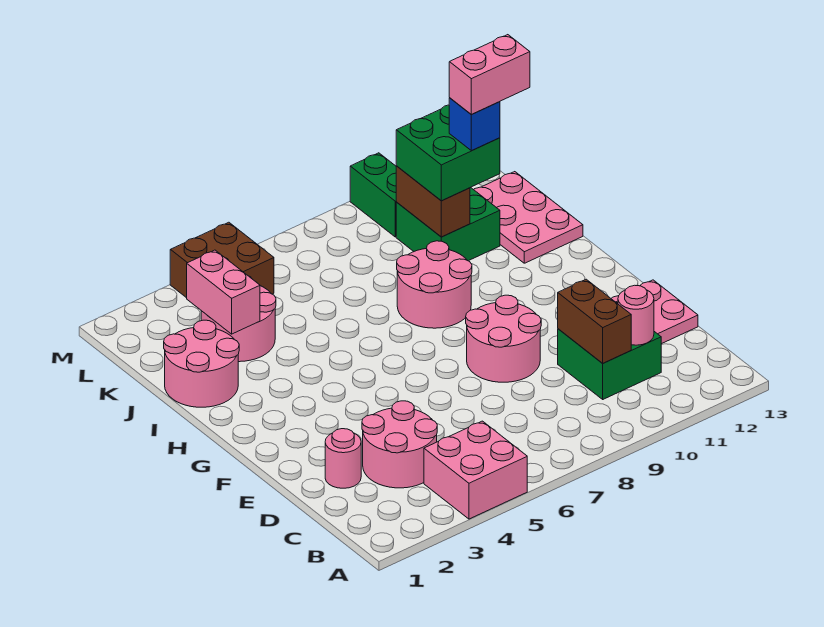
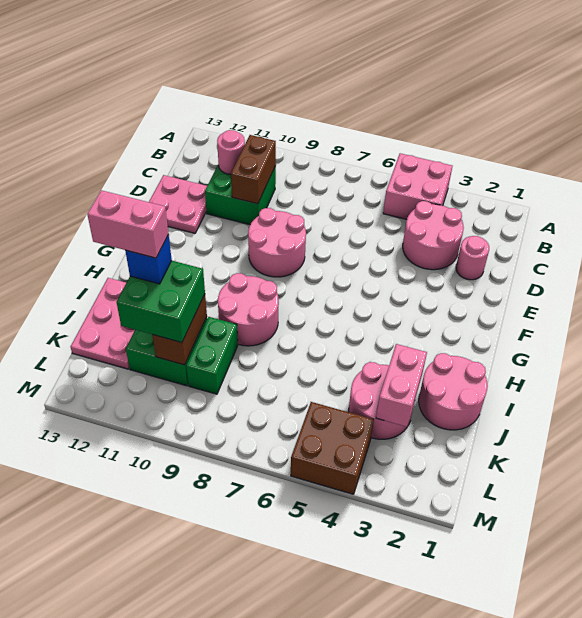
green 1x2 brick [350,153,396,237] -> green 1x2 brick moved to [186,317,238,394]

